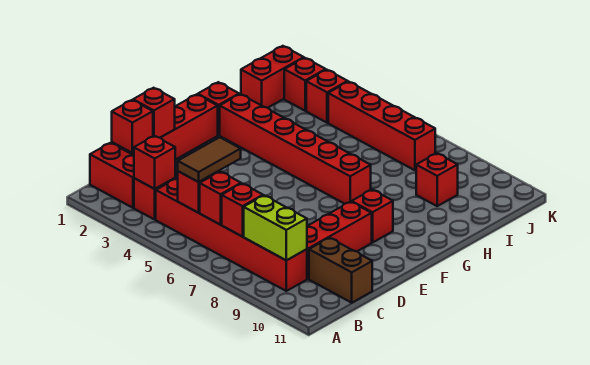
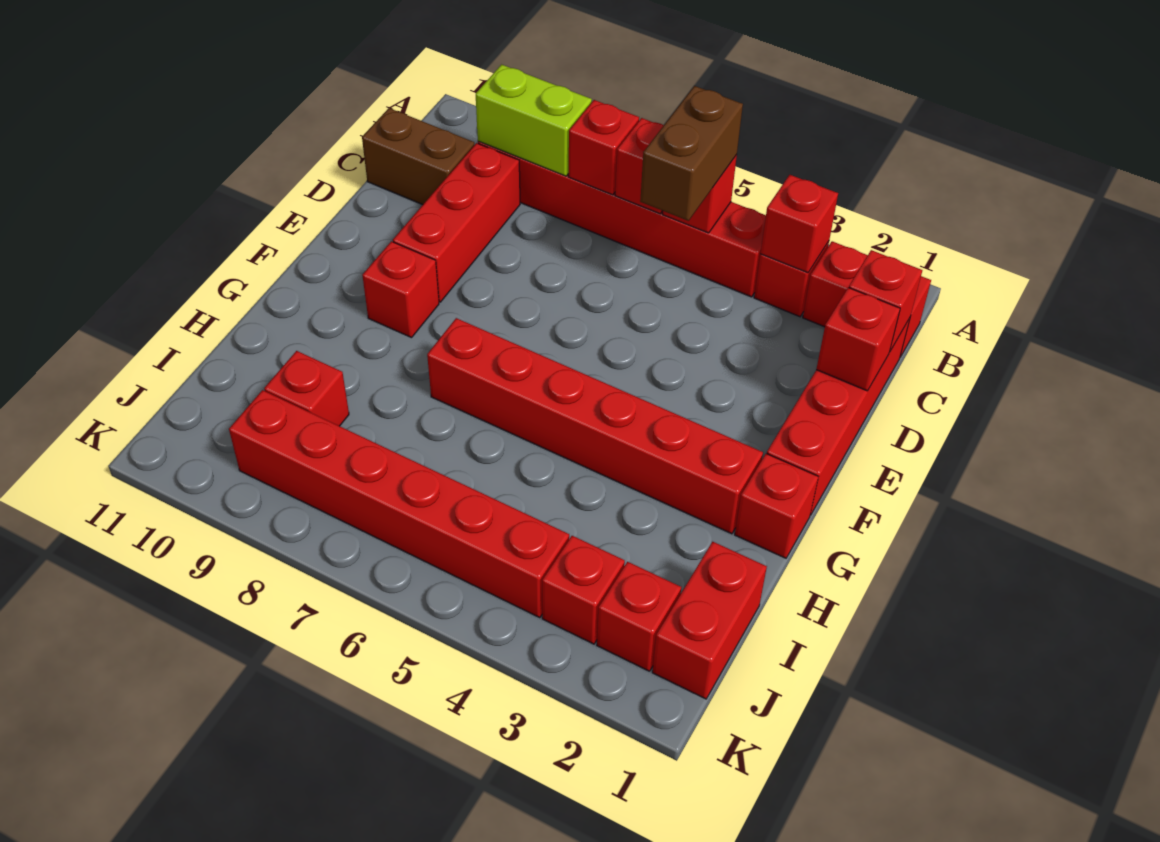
brown 1x2 tile [178,137,241,182] -> brown 1x2 brick [640,86,743,221]
red 1x4 brick [328,82,435,170] -> red 1x6 brick [229,390,569,618]

